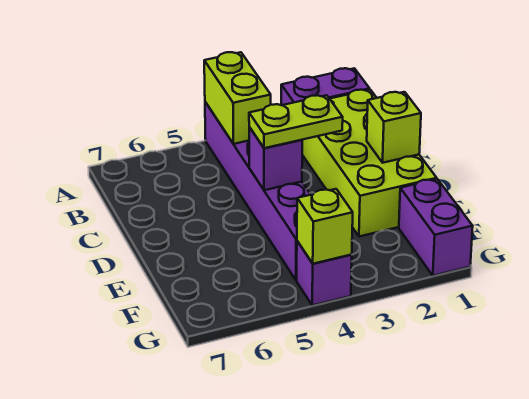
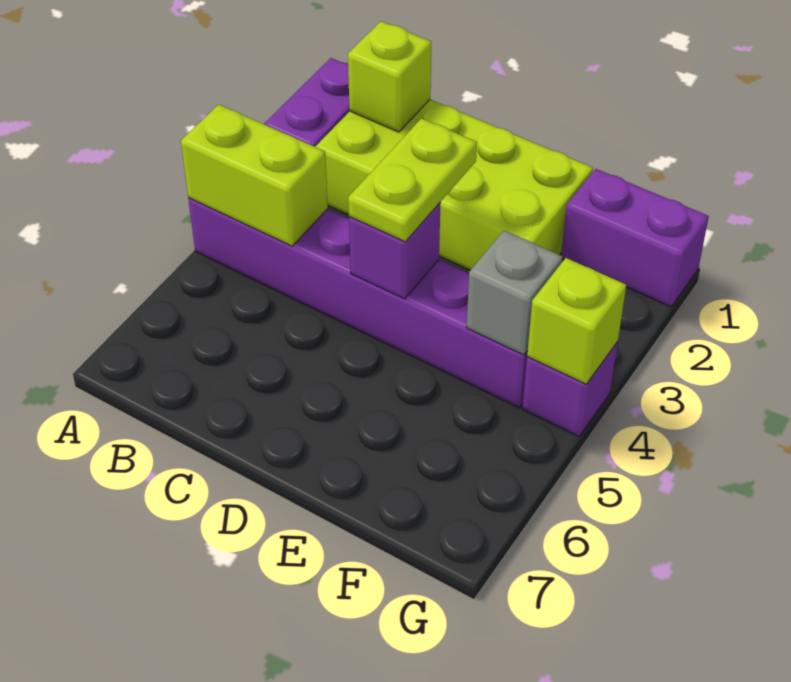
lime 1x1 brick [367,92,421,163] -> lime 1x1 brick moved to [348,21,431,132]
none -> grey 1x1 brick [467,230,563,355]

